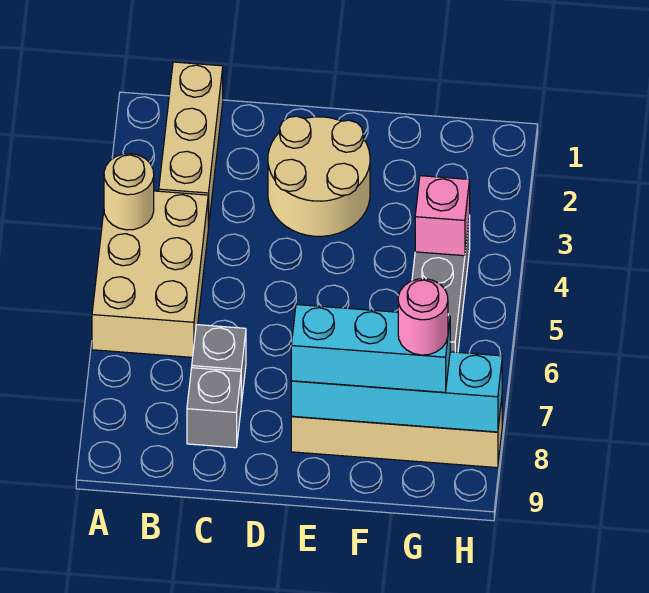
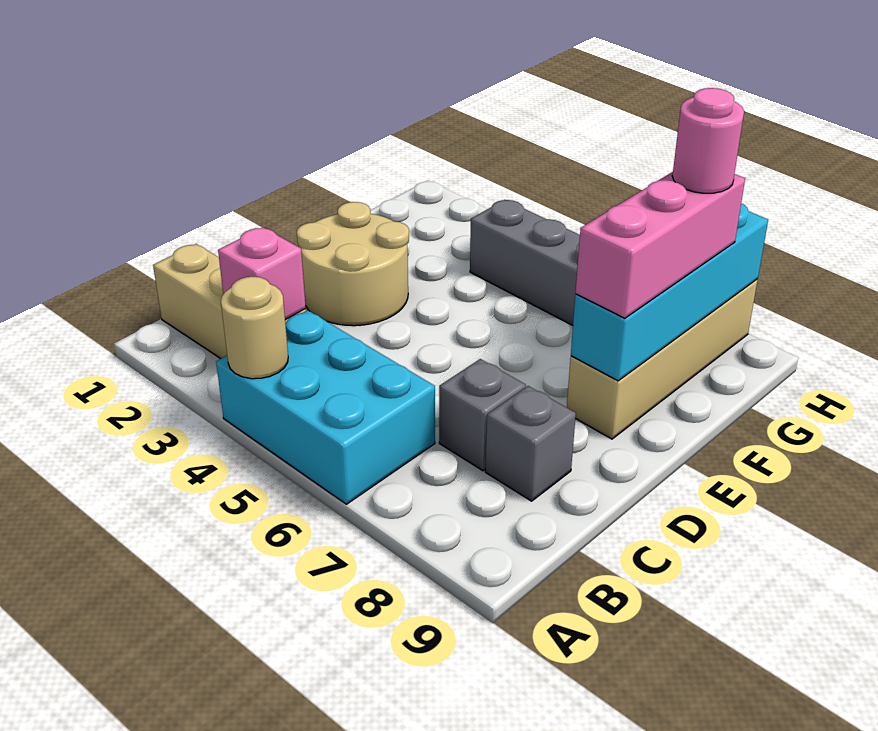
tan 2x3 brick [92,191,208,357] -> cyan 2x3 brick [216,310,435,504]
cyan 1x3 brick [291,305,450,392] -> pink 1x3 brick [576,172,745,318]
pink 1x1 brick [415,176,470,256] -> pink 1x1 brick moved to [218,227,306,320]

